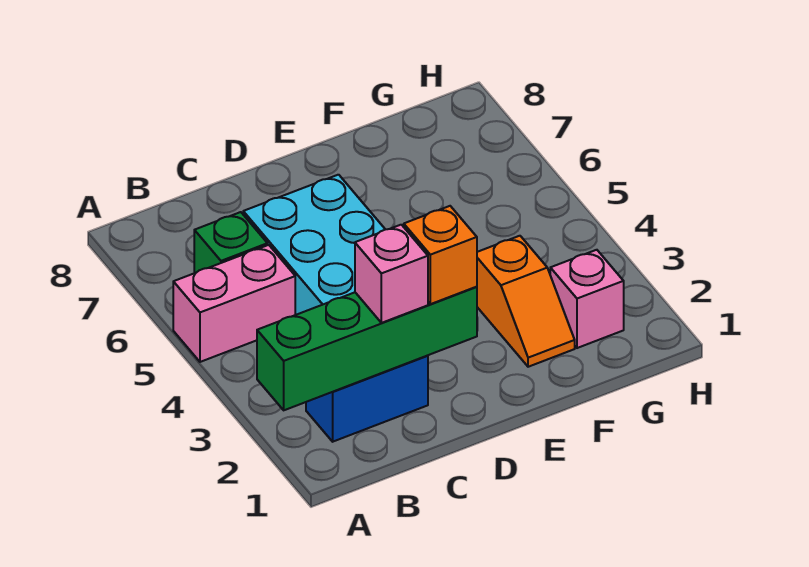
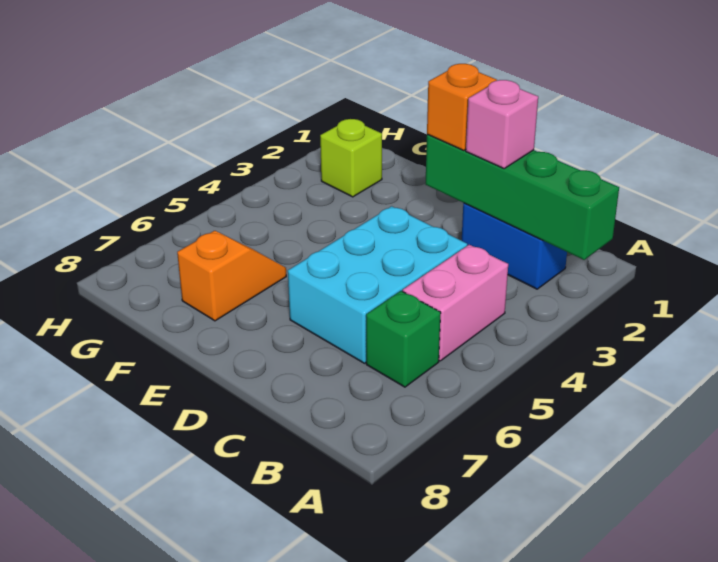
pink 1x2 brick [173,245,295,362] -> pink 1x2 brick turned to [403,245,508,361]
orange 1x2 slope [477,236,575,367] -> orange 1x2 slope moved to [177,231,286,321]
pink 1x1 brick [550,250,624,348] -> lime 1x1 brick [320,119,382,197]

